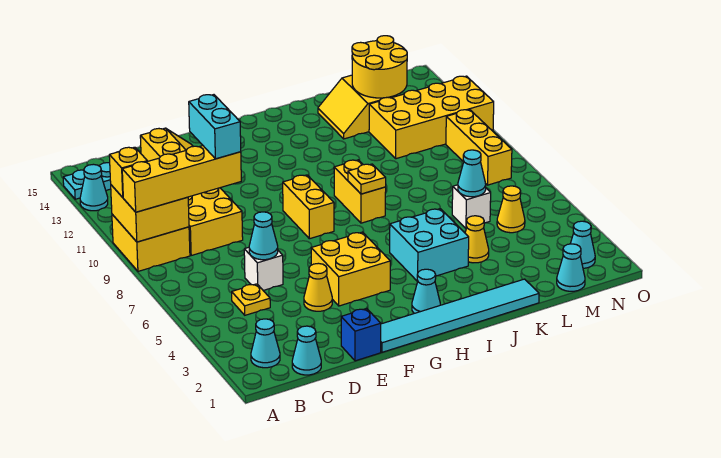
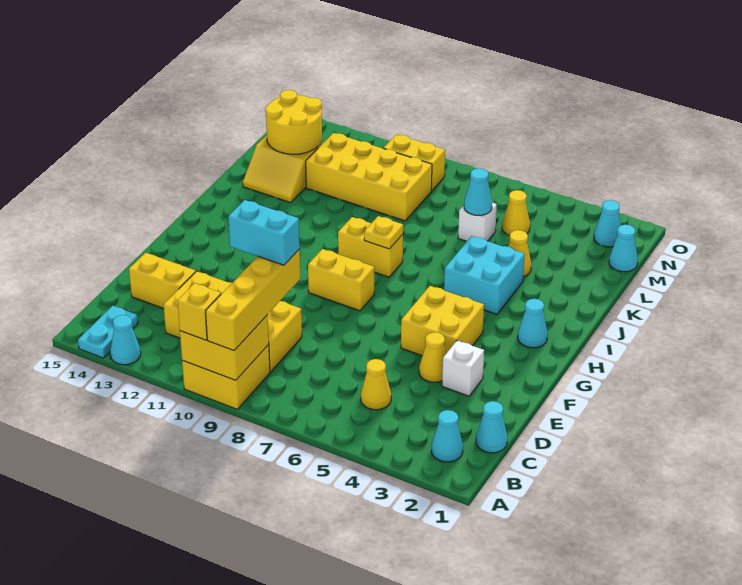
yellow 1x1 plate [232,284,270,315] -> yellow 1x1 cone [361,359,391,410]
white 1x1 brick [244,247,283,290] -> white 1x1 brick moved to [442,341,484,396]
cyan 1x1 cone [249,212,278,260] -> none
blue 1x1 brick [341,309,381,361] -> none
cyan 1x6 tile [381,279,539,352] -> none
yellow 2x4 brick [369,76,494,159] -> yellow 2x4 brick turned to [306,133,432,221]
yellow 1x3 brick [446,110,512,185] -> yellow 1x2 brick [383,134,445,191]

